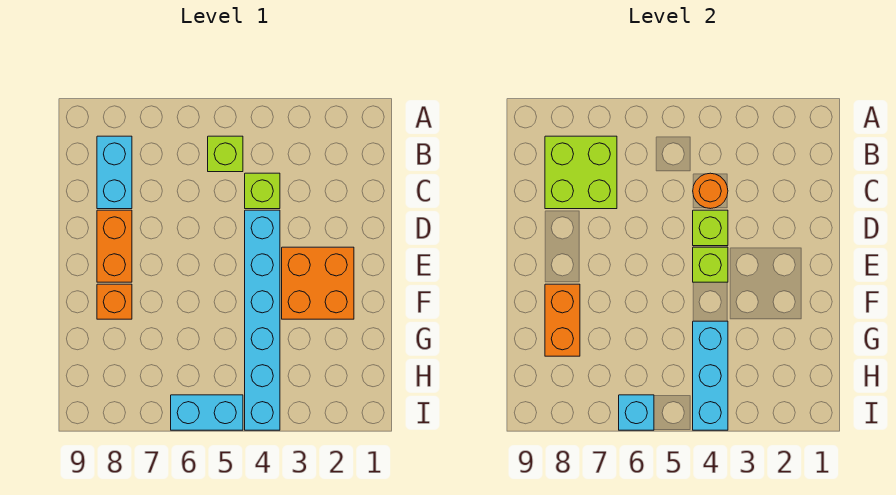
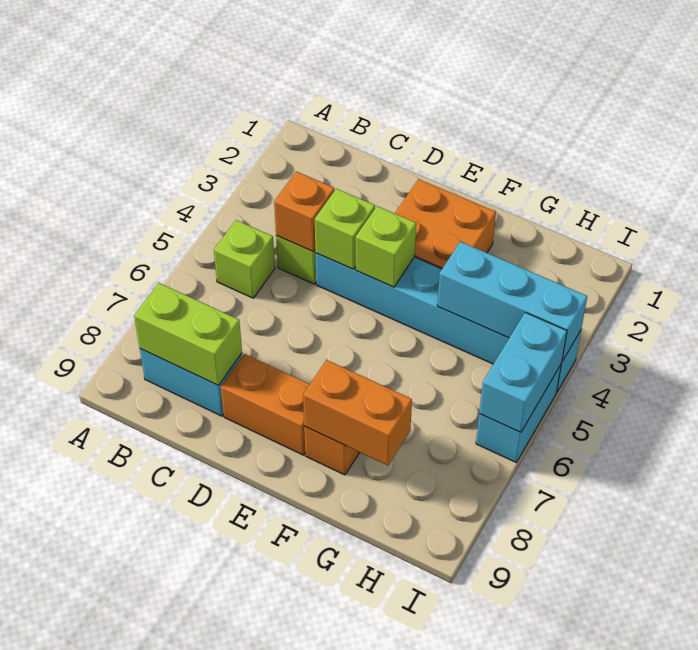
lime 2x2 brick [545,136,617,209] -> lime 1x2 brick [134,283,242,385]
orange 1x1 round brick [693,173,728,209] -> orange 1x1 brick [274,172,334,252]
cyan 1x1 brick [619,395,654,430] -> cyan 1x2 brick [479,312,567,432]

